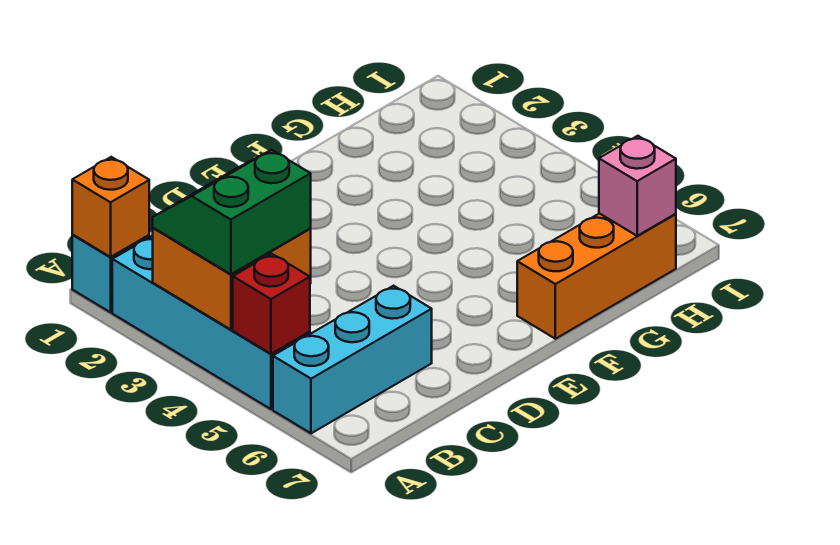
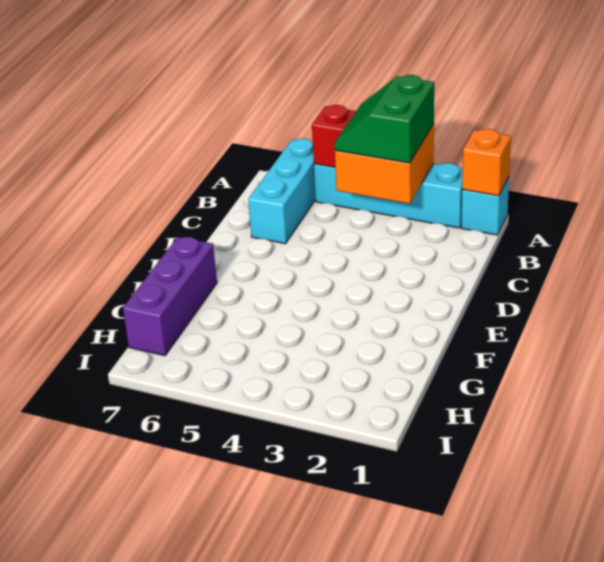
green 2x2 slope [153,150,311,274] -> green 2x2 slope turned to [334,75,434,163]
orange 1x3 brick [517,213,676,339] -> purple 1x3 brick [123,237,217,356]
pink 1x1 brick [599,136,676,236] -> none

